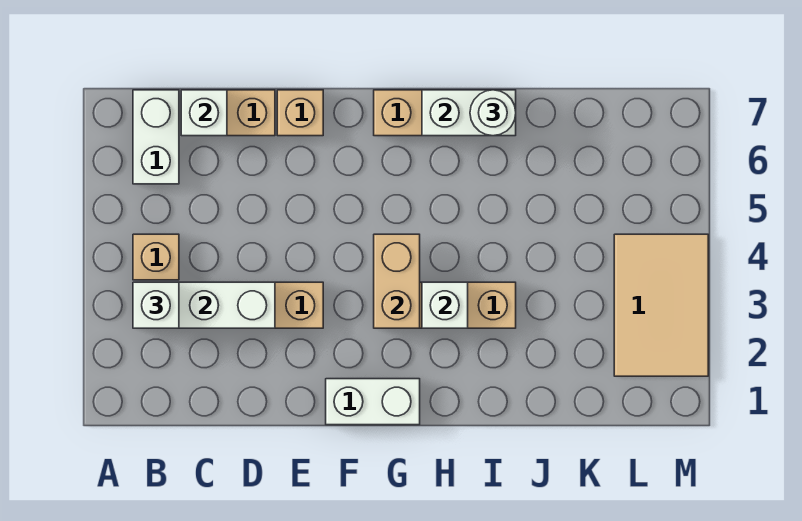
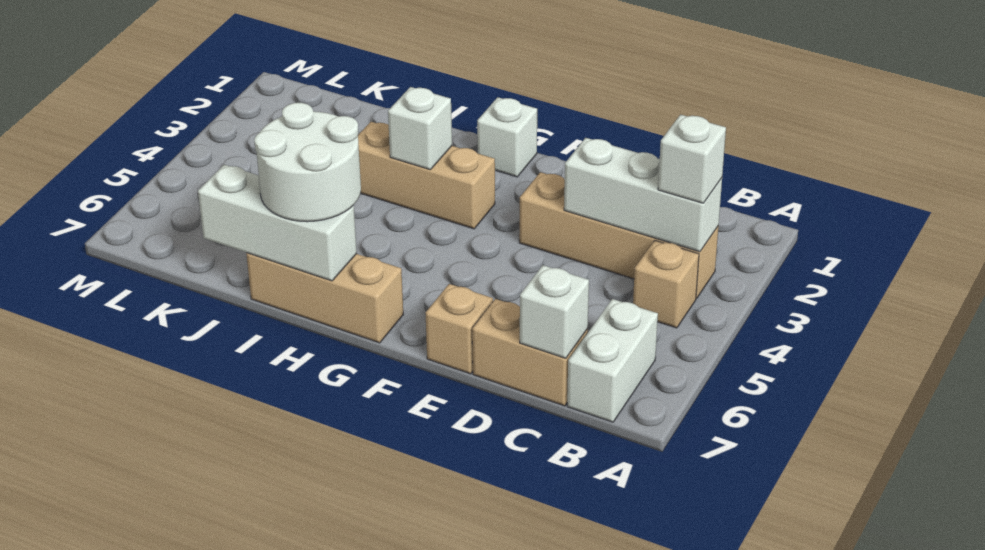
white 1x2 brick [326,379,420,425] -> white 1x1 brick [477,97,537,177]
tan 1x2 brick [374,234,420,328] -> none
white 1x2 brick [422,90,516,136] -> white 1x3 brick [198,165,357,281]
white 1x1 round brick [470,90,516,136] -> white 2x2 round brick [254,103,361,222]
tan 2x3 tile [614,234,708,376] -> none

